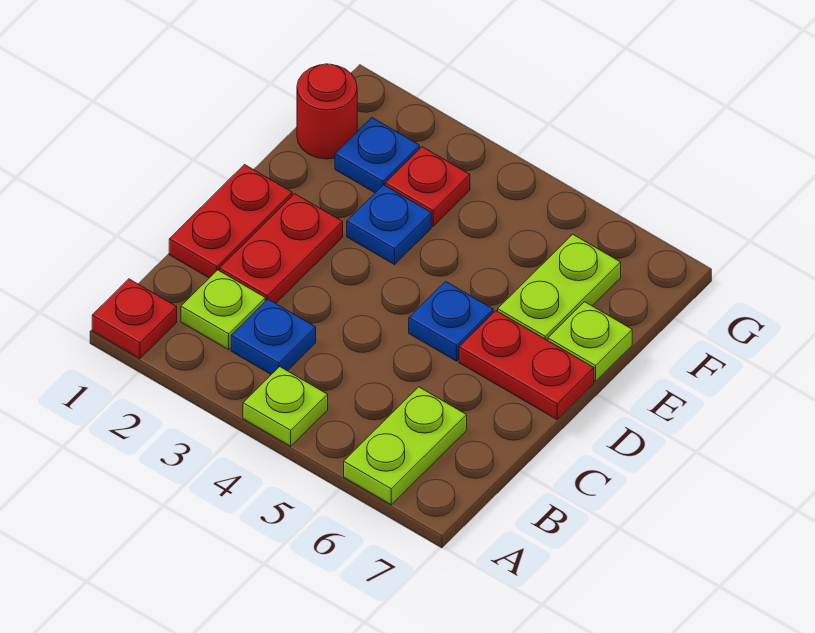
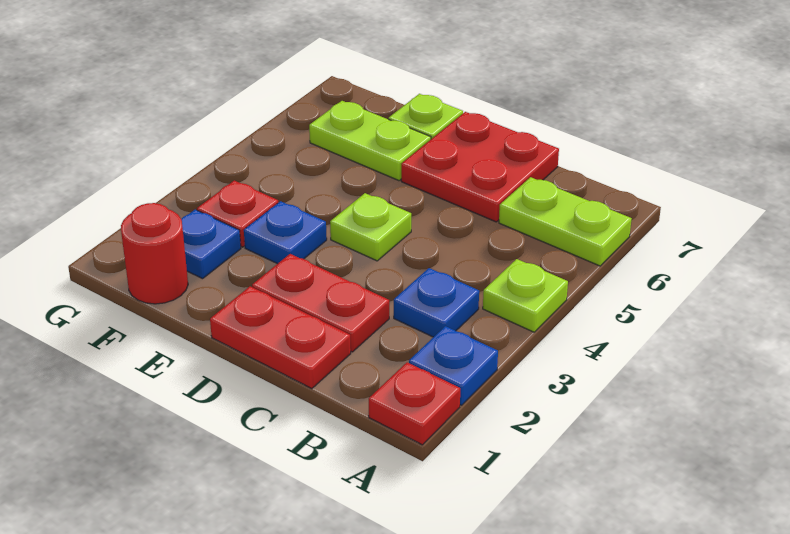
lime 1x1 plate [181,270,265,350] -> lime 1x1 plate moved to [330,193,411,261]
blue 1x1 plate [409,281,493,361] -> blue 1x1 plate moved to [409,326,498,405]
red 1x2 plate [459,311,594,419] -> red 2x2 plate [401,112,559,222]

